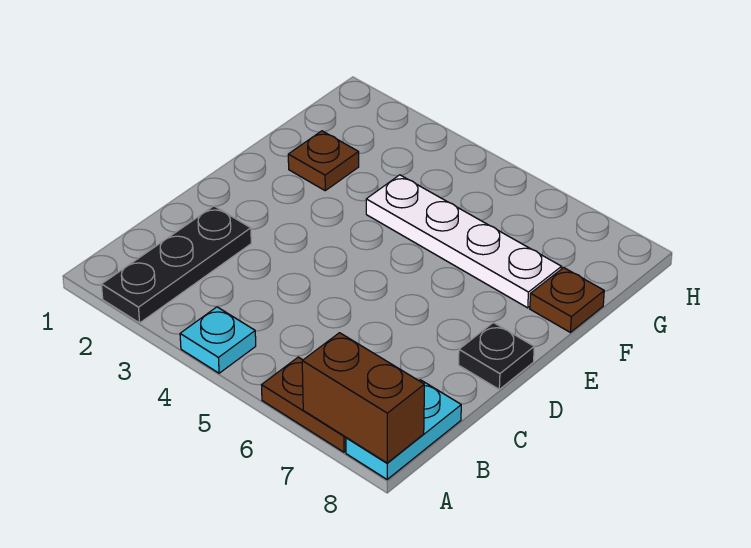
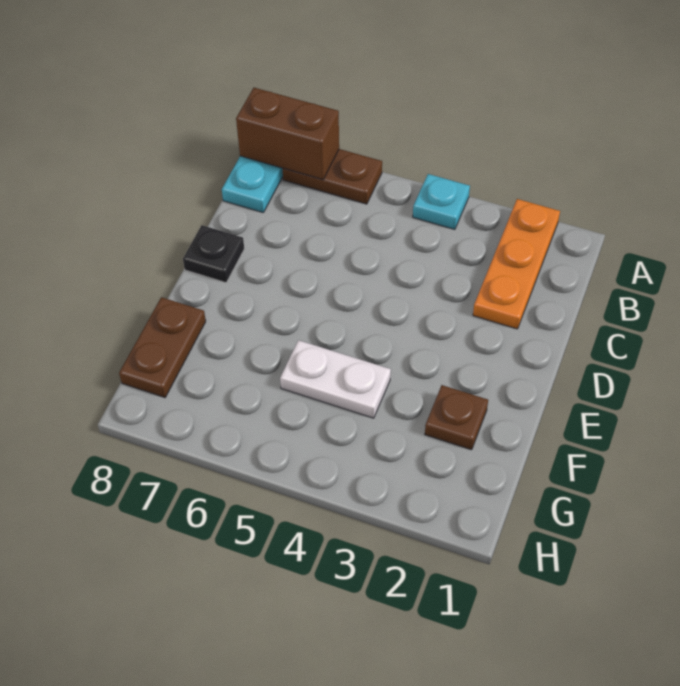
black 1x3 plate [102,206,251,323] -> orange 1x3 plate [473,199,560,329]
white 1x4 plate [366,175,562,308] -> white 1x2 plate [280,340,391,418]
brown 1x1 plate [530,268,604,332] -> brown 1x2 plate [119,297,206,398]

